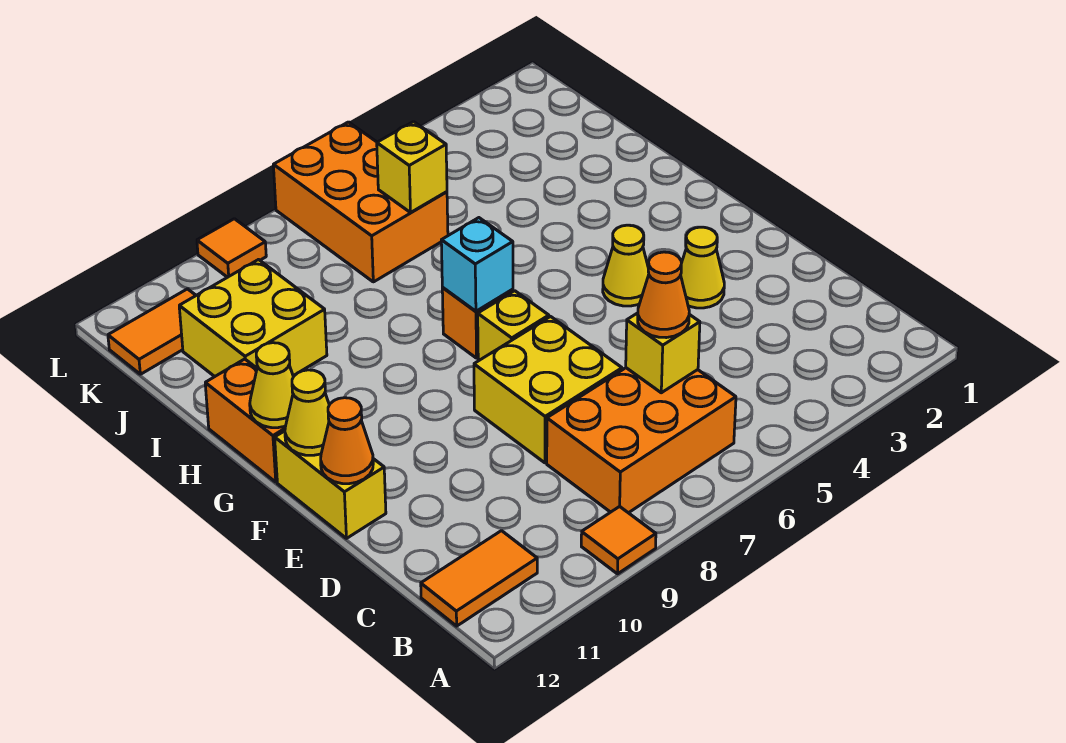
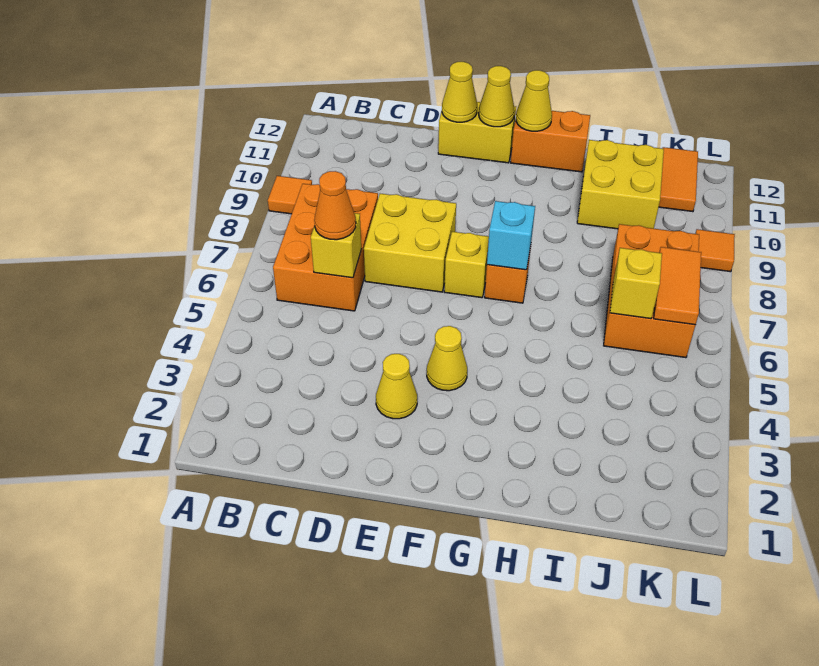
orange 1x2 tile [421,531,537,626] -> orange 1x2 tile moved to [654,247,701,325]
orange 1x1 cone [321,398,373,484] -> yellow 1x1 cone [442,62,477,122]
orange 2x3 brick [273,122,448,282] -> orange 2x3 brick turned to [604,224,699,358]

